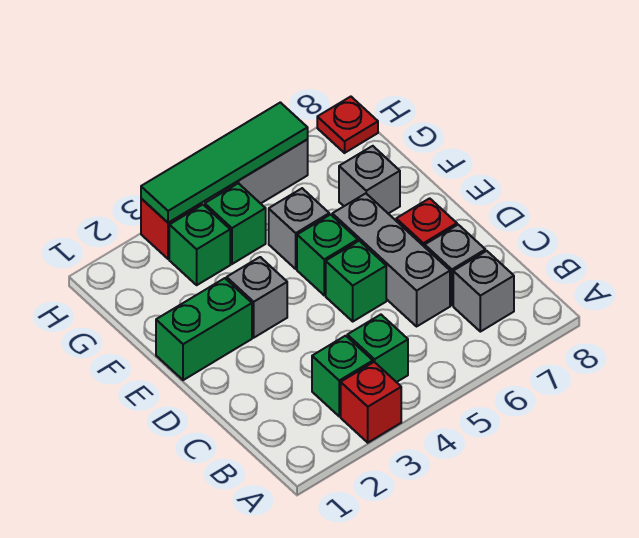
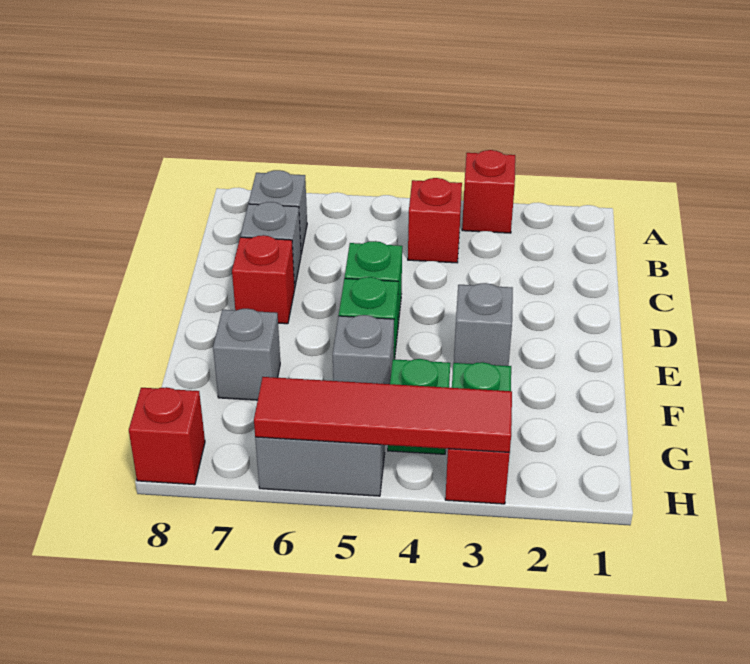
green 1x1 brick [312,336,373,416] -> none
green 1x1 brick [347,315,408,382] -> red 1x1 brick [408,178,462,263]
grey 1x3 brick [332,193,450,326] -> none
green 1x2 brick [156,278,252,380] -> none
green 1x4 tile [141,102,308,223] -> red 1x4 tile [254,377,512,452]
red 1x1 plate [317,97,378,153] -> red 1x1 brick [129,387,205,485]

